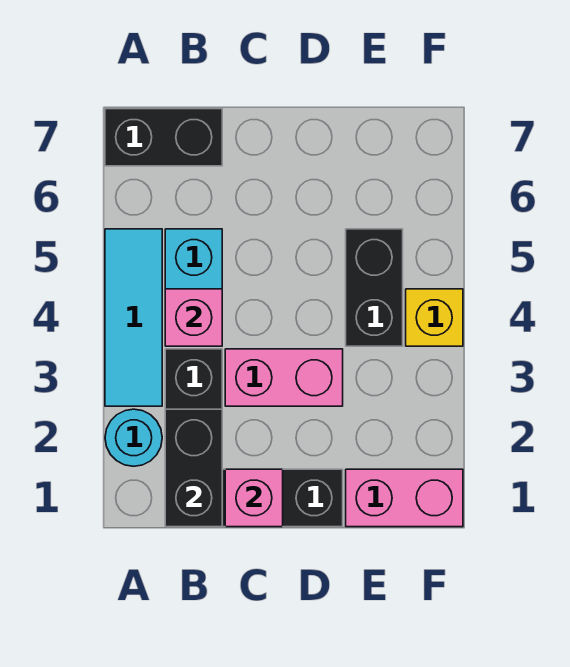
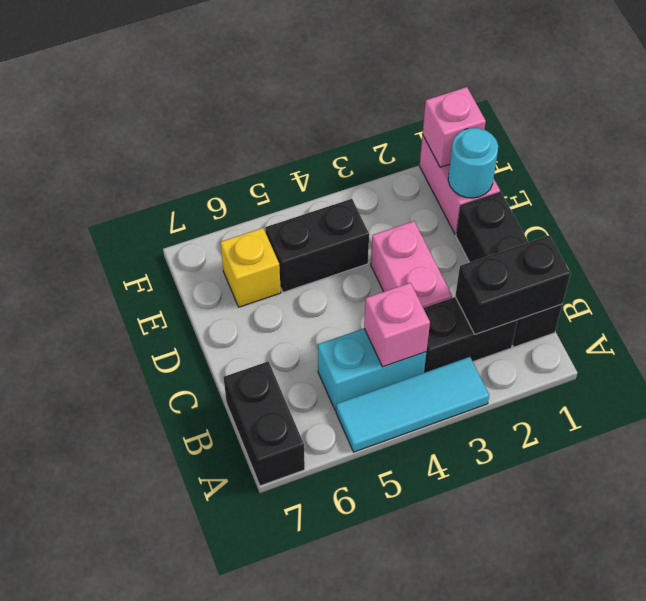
cyan 1x1 round brick [105,409,162,466] -> cyan 1x1 round brick moved to [448,128,498,198]
pink 1x1 brick [225,469,283,527] -> pink 1x1 brick moved to [423,87,486,167]
yellow 1x1 brick [406,289,463,346] -> yellow 1x1 brick moved to [220,228,281,307]

